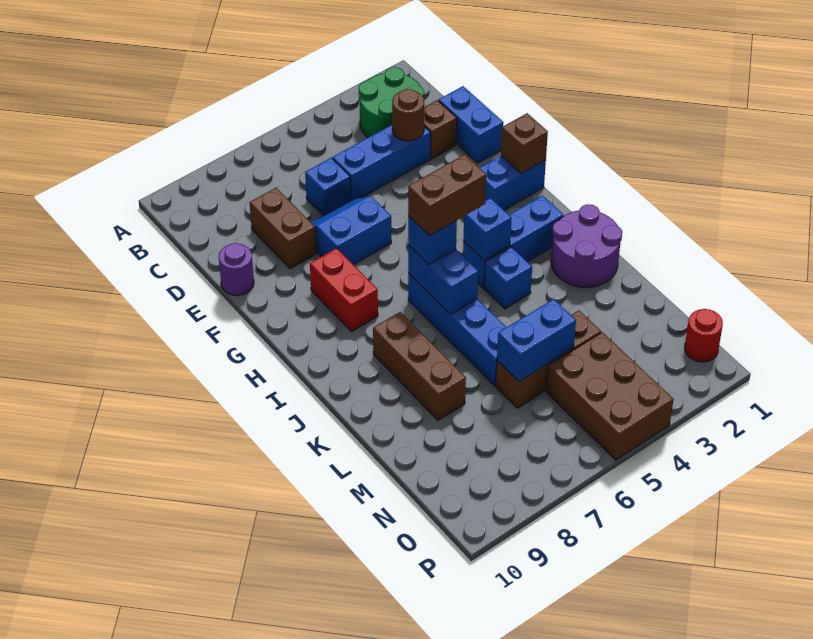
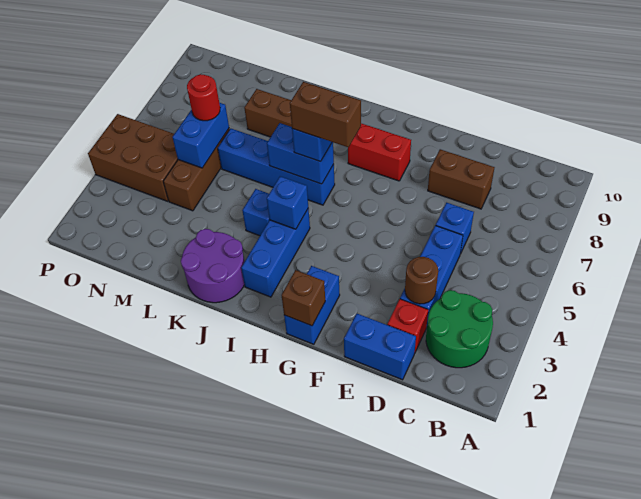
brown 1x1 brick [424,100,457,159] -> red 1x1 brick [387,299,428,352]
blue 2x2 slope [311,196,391,265] -> none
purple 1x1 round brick [219,243,254,296] -> none
brown 1x2 brick [408,155,486,236] -> brown 1x2 brick turned to [290,82,361,147]
red 1x1 round brick [685,309,723,362] -> red 1x1 round brick moved to [187,74,220,121]

